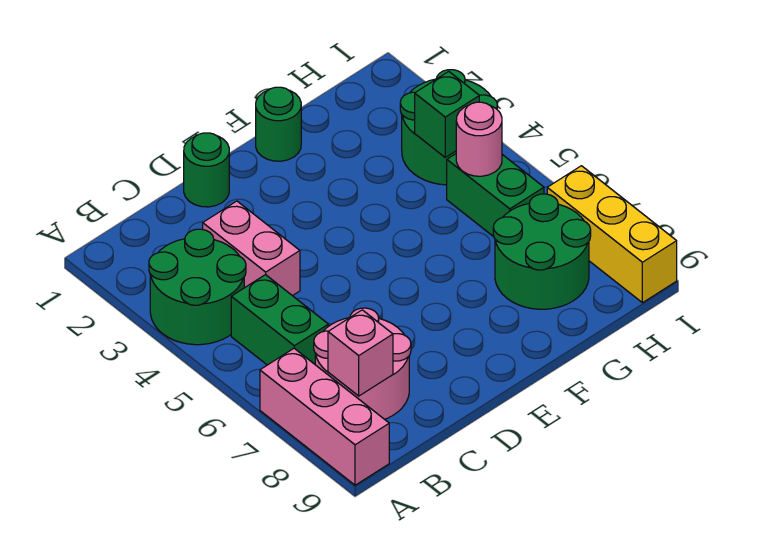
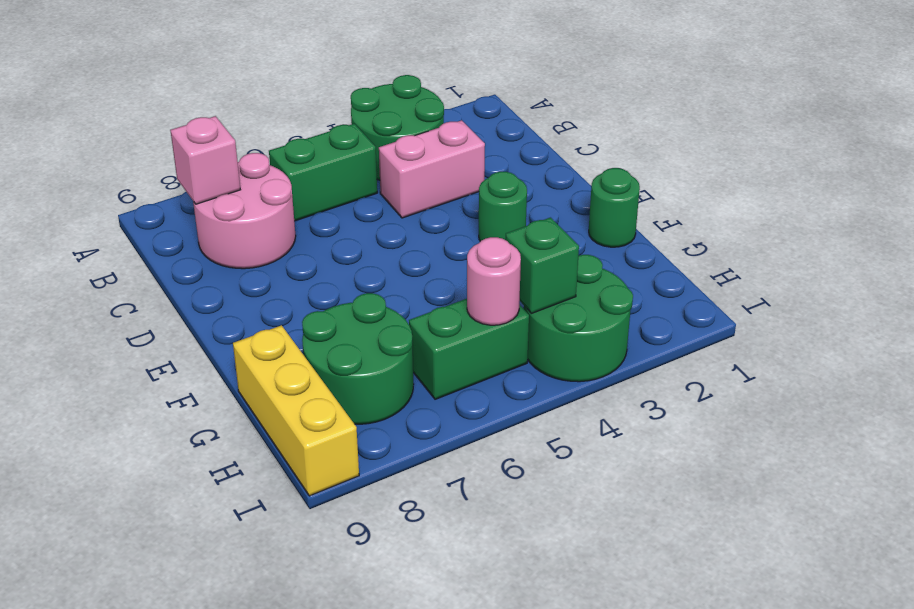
pink 1x3 brick [260,348,389,485] -> none
green 1x1 round brick [184,133,229,207] -> green 1x1 round brick moved to [479,172,527,241]
yellow 1x3 brick [547,166,677,303] -> yellow 1x3 brick turned to [233,325,359,496]

